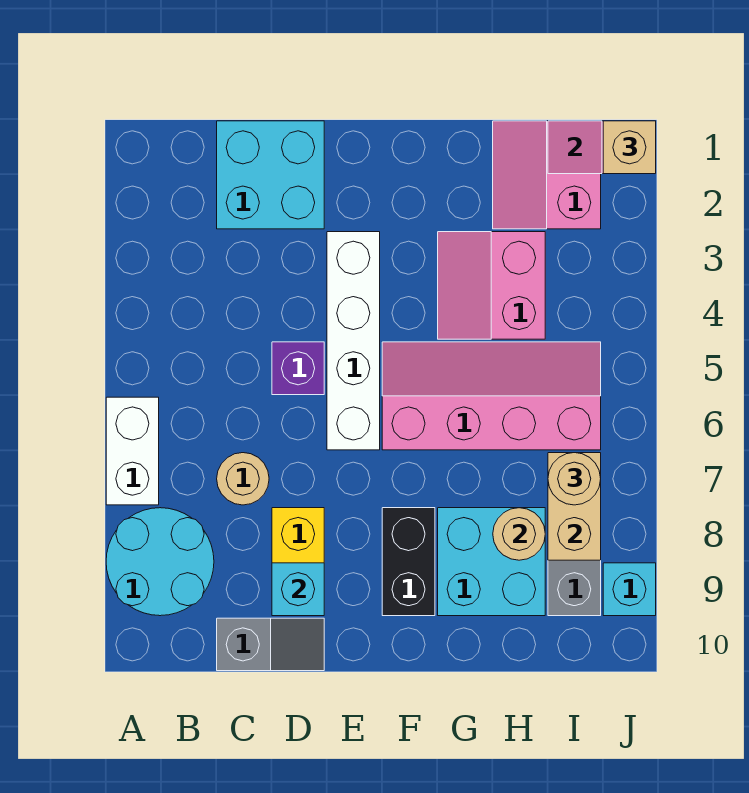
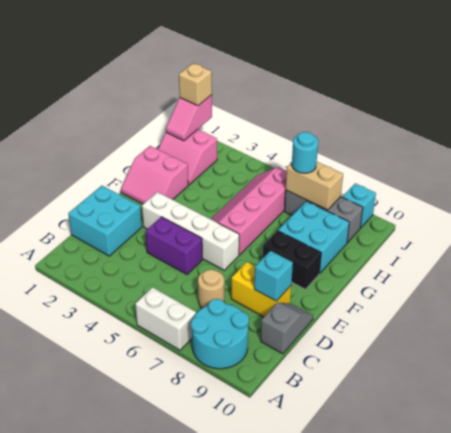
purple 1x1 brick [272,342,324,395] -> purple 1x2 brick [145,217,203,274]
pink 2x2 slope [438,232,545,339] -> pink 2x2 slope moved to [121,146,188,204]
tan 1x1 round brick [493,508,545,560] -> none
tan 1x1 round brick [548,453,601,505] -> cyan 1x1 round brick [292,132,318,173]

